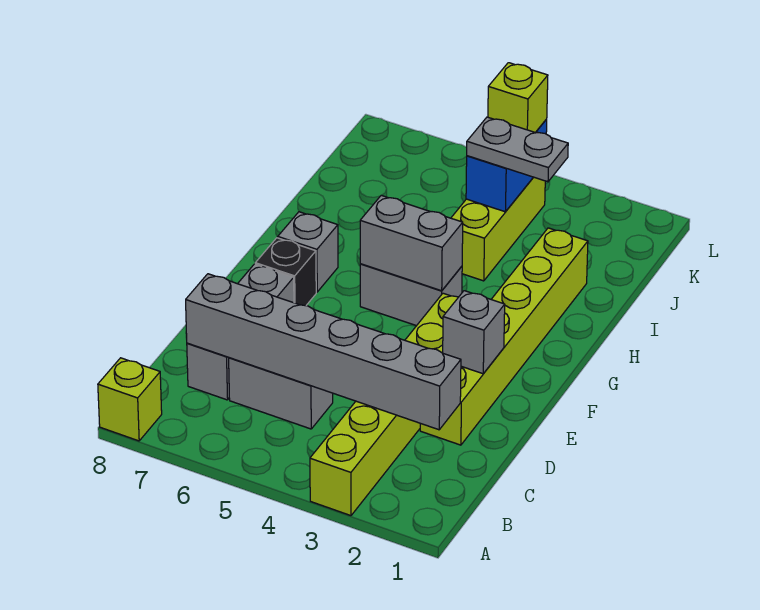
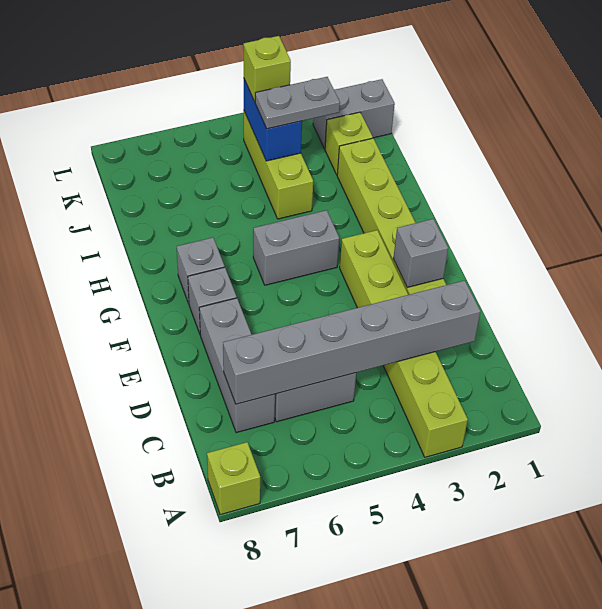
black 1x1 brick [255,238,316,306] -> grey 1x1 brick [188,267,237,334]
grey 1x2 brick [360,195,463,291] -> grey 1x2 brick moved to [313,79,395,149]
none -> lime 1x1 brick [325,112,373,174]

